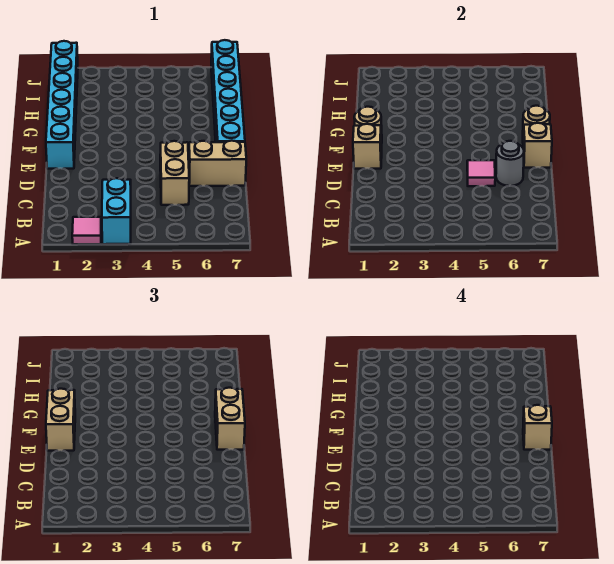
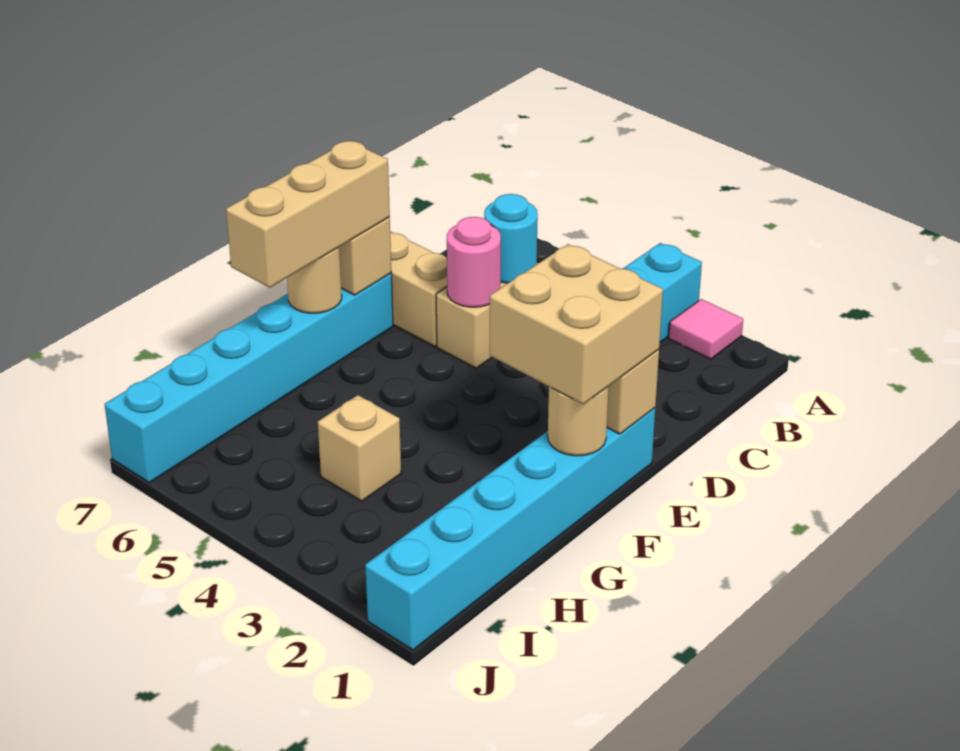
none -> cyan 1x1 round brick [484,194,538,283]
pink 1x1 tile [467,160,495,186] -> pink 1x1 round brick [447,217,501,307]
grey 1x1 round brick [496,141,524,186] -> none
tan 1x2 brick [46,389,75,451] -> tan 2x2 brick [490,244,663,404]
tan 1x2 brick [215,388,245,450] -> tan 1x3 brick [226,141,390,288]
tan 1x1 brick [523,405,552,450] -> tan 1x1 brick moved to [318,395,401,501]

